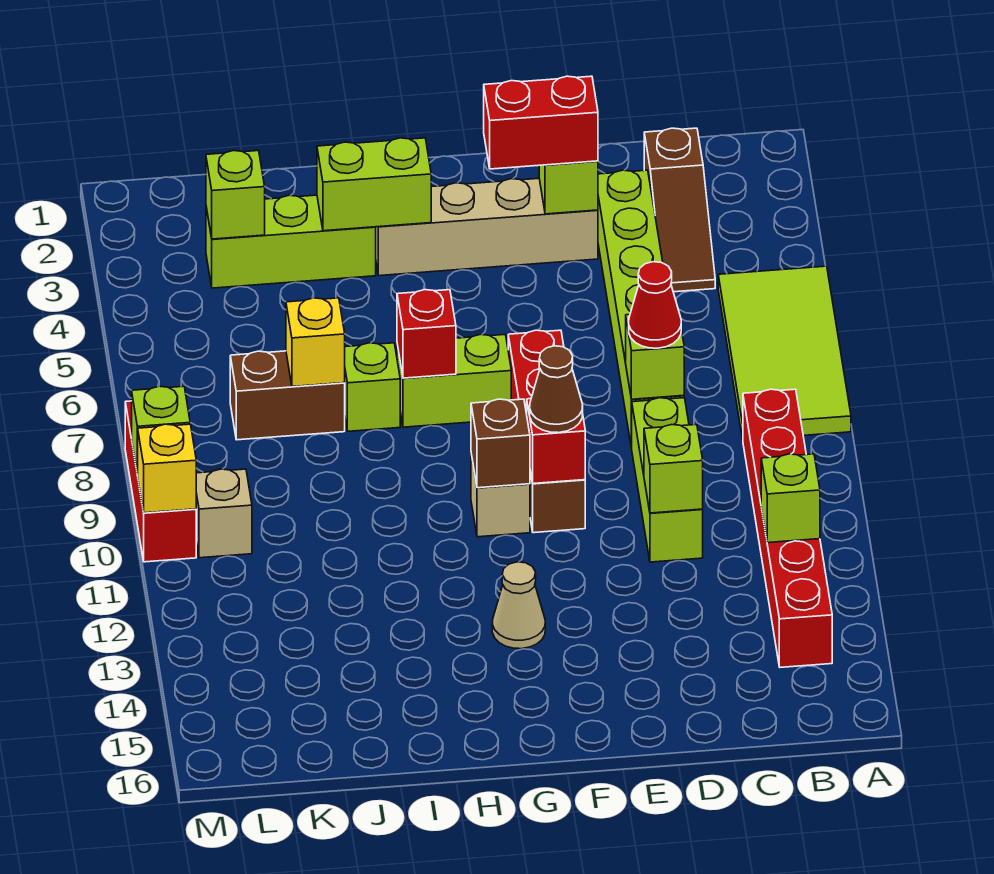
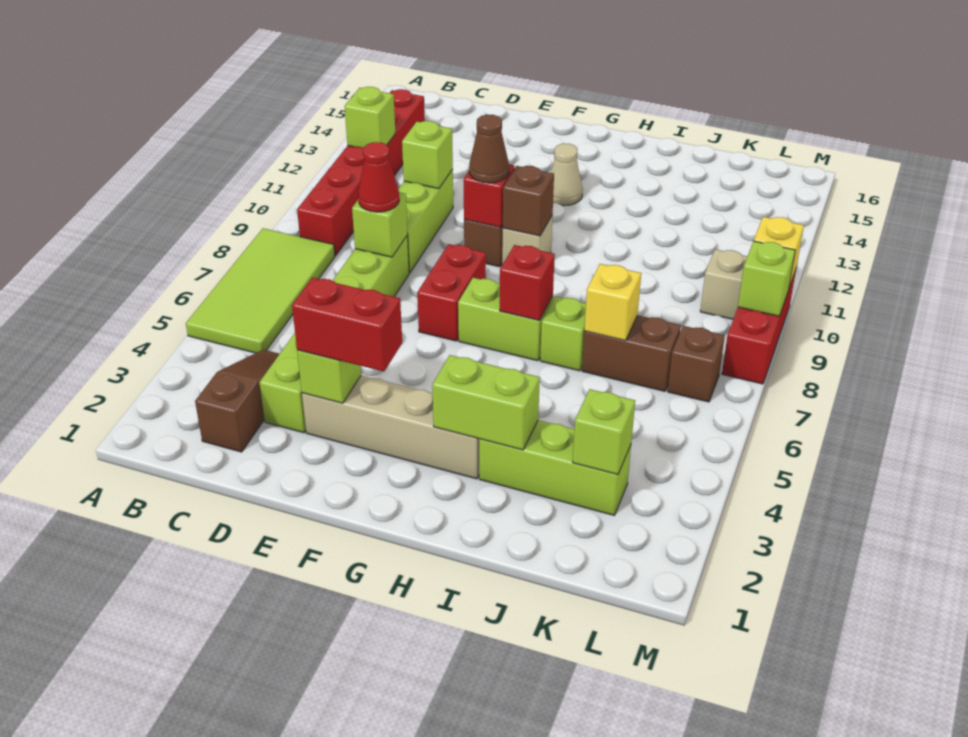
none -> brown 1x1 brick [668,326,725,402]

